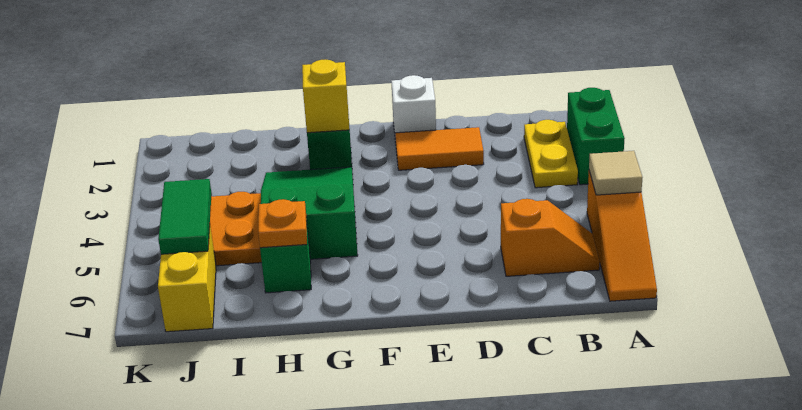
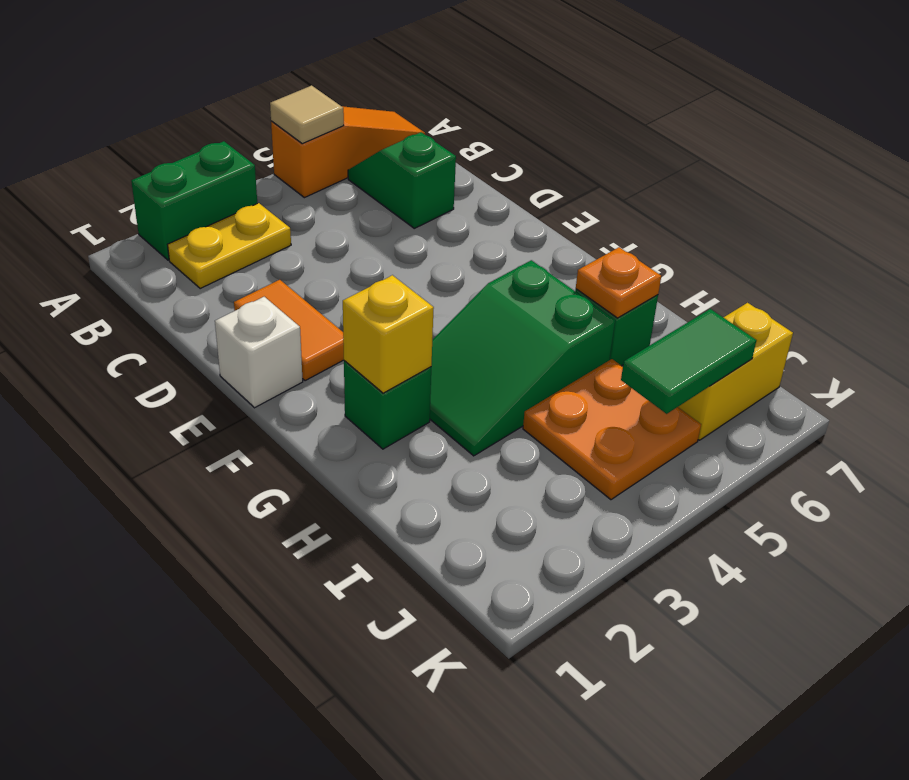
orange 1x2 slope [501,199,600,276] -> green 1x2 slope [348,132,456,228]

